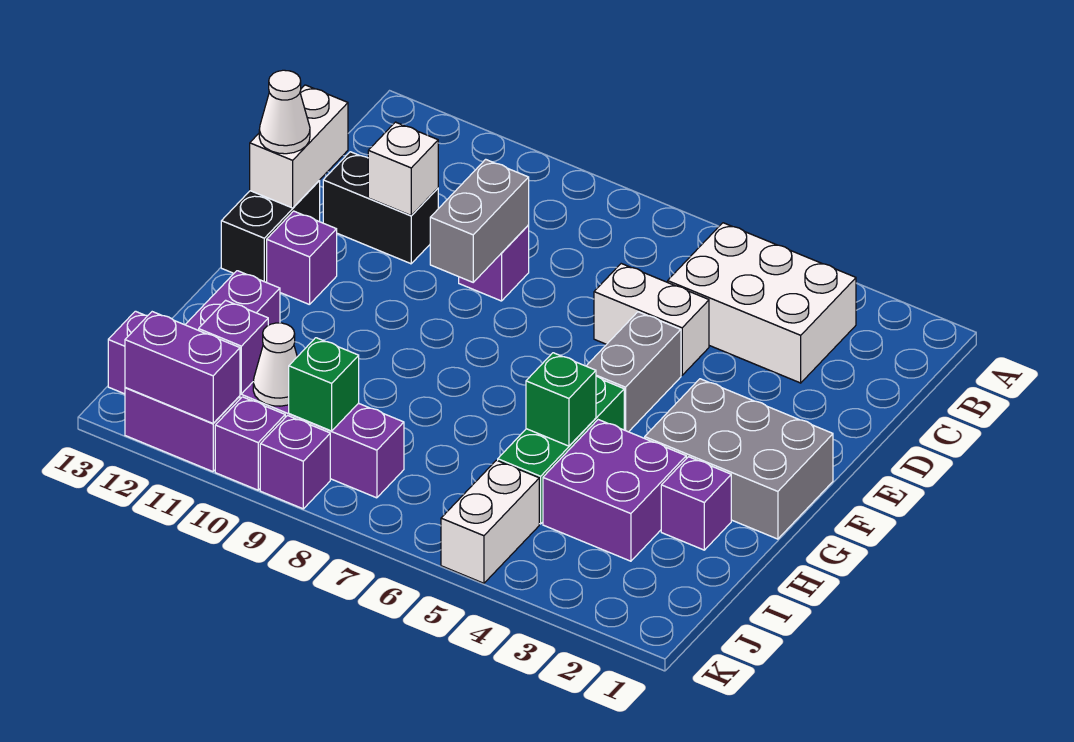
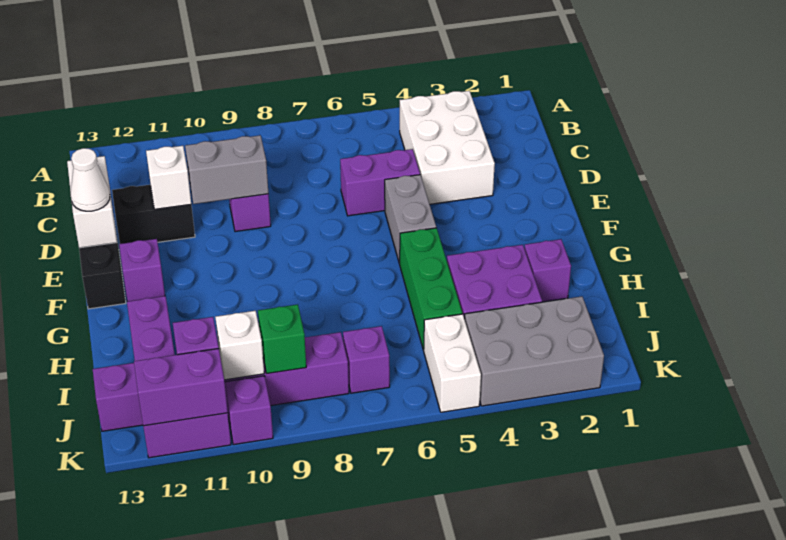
white 2x3 brick [668,223,856,383] -> white 2x3 brick turned to [400,91,495,204]
white 1x2 brick [594,264,709,375] -> purple 1x2 brick [340,149,420,216]
grey 1x2 brick [430,159,529,282] -> grey 1x2 brick turned to [185,135,268,204]
grey 2x3 brick [645,379,833,539] -> grey 2x3 brick moved to [464,296,604,406]
green 1x1 brick [526,353,596,446] -> none
white 1x1 cone [253,323,297,406] -> white 1x1 brick [215,311,264,380]
purple 1x1 brick [260,416,330,509] -> purple 1x1 brick moved to [343,326,390,393]

